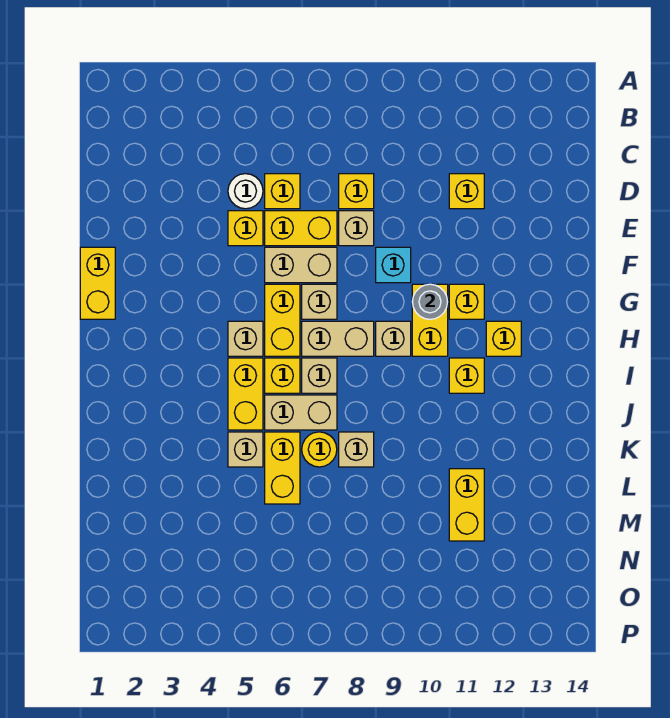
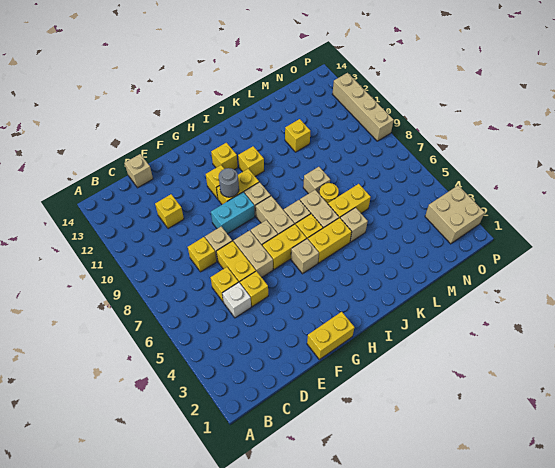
white 1x1 round brick [228,174,263,209] -> white 1x1 brick [222,282,251,318]
none -> tan 1x1 brick [125,154,153,188]
cyan 1x1 brick [376,247,411,283] -> cyan 1x2 brick [211,192,255,234]
yellow 1x2 brick [449,469,484,541] -> yellow 1x1 brick [285,119,311,152]
none -> tan 2x2 brick [425,186,485,244]
none -> tan 1x4 brick [332,73,394,141]

